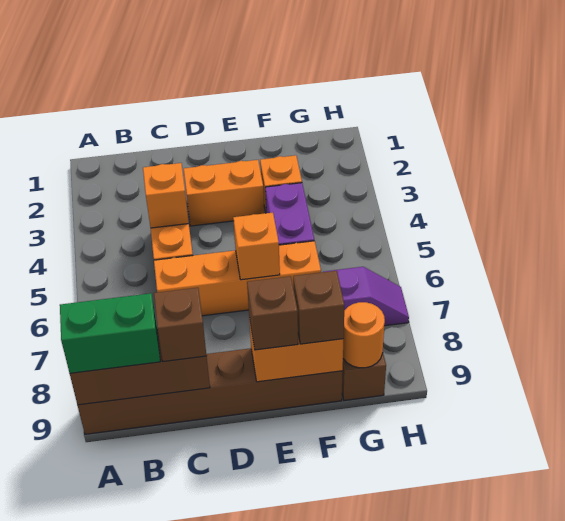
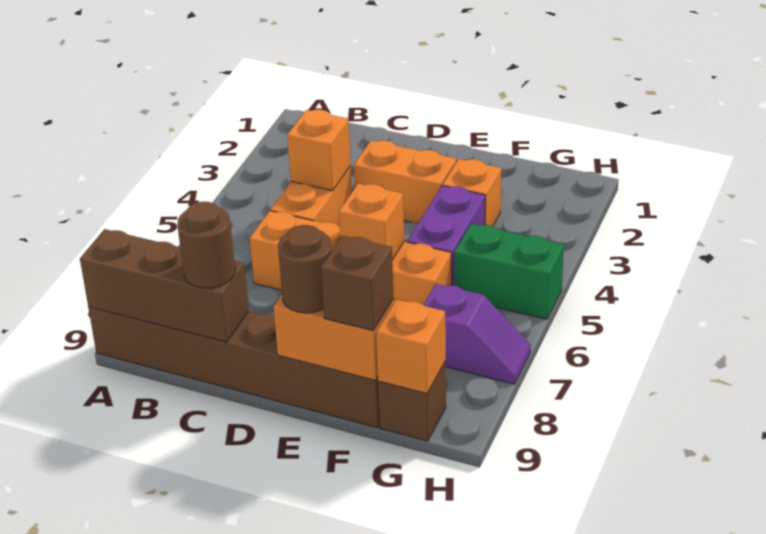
green 1x2 brick [60,293,160,373] -> green 1x2 brick moved to [455,224,564,319]
brown 1x1 brick [154,288,207,362] -> brown 1x1 round brick [178,202,235,288]
brown 1x1 brick [247,276,298,350] -> brown 1x1 round brick [278,225,332,313]
orange 1x1 round brick [343,302,385,368] -> orange 1x1 brick [376,299,446,394]

